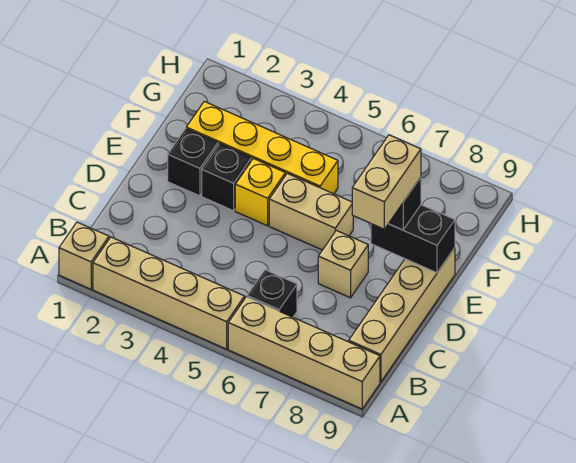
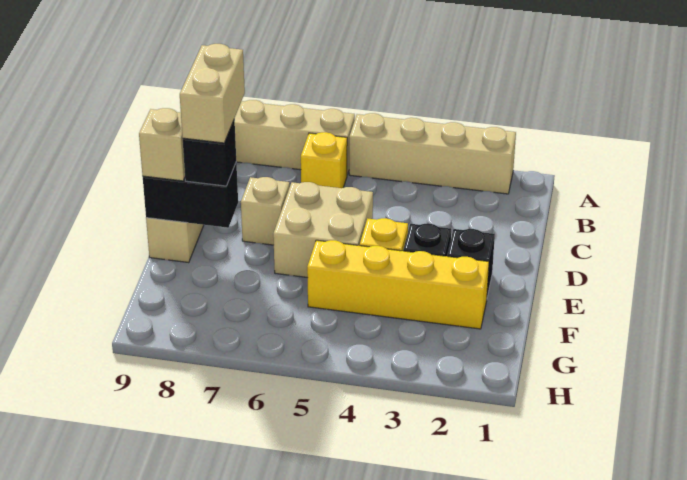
tan 1x1 brick [59,222,109,289] -> tan 1x1 brick moved to [139,108,185,181]
black 1x1 brick [247,270,297,317] -> yellow 1x1 brick [301,132,347,188]
tan 1x2 brick [269,173,353,250] -> tan 2x2 brick [273,182,373,278]

